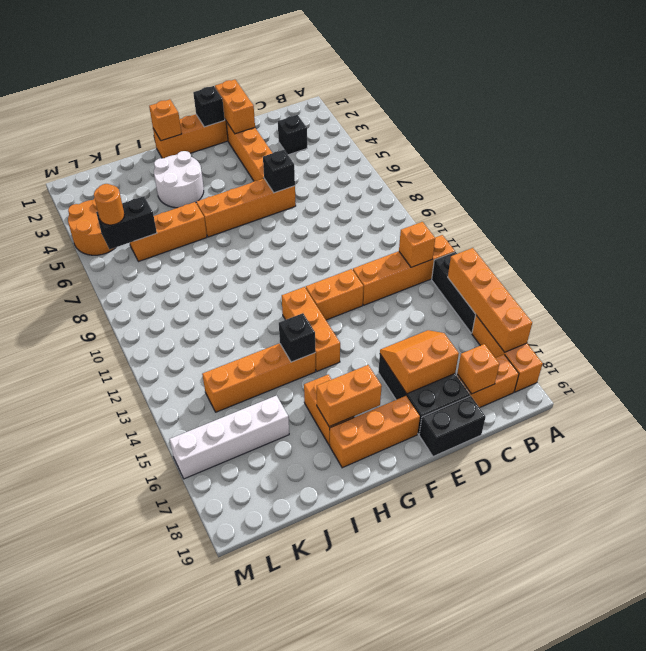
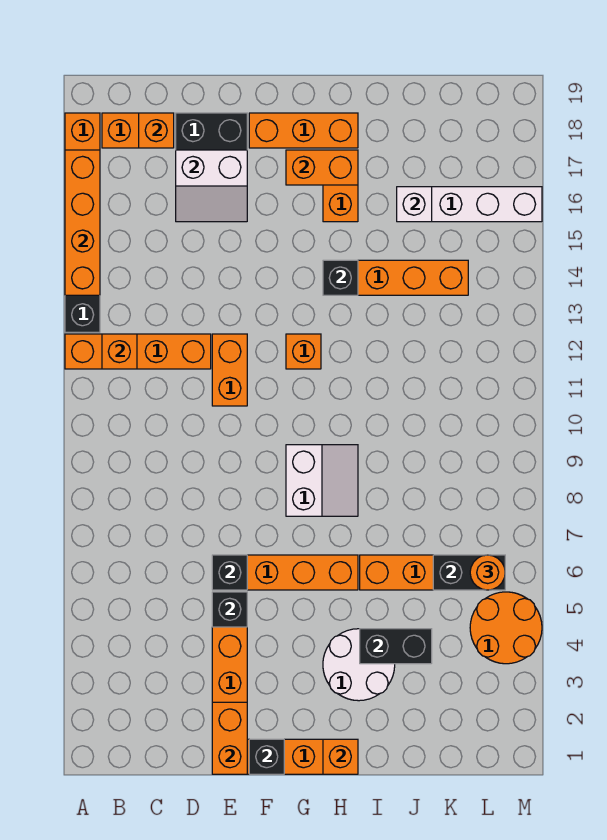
black 1x1 brick [278,115,307,155] -> black 1x1 brick moved to [212,592,247,627]
orange 2x2 slope [380,330,459,394] -> white 2x2 slope [176,150,247,222]
black 1x2 brick [419,396,486,457] -> black 1x2 brick moved to [360,629,432,664]
orange 1x2 brick [306,269,363,320] -> orange 1x2 brick turned to [212,334,247,406]
none -> white 2x2 slope [286,445,358,516]
orange 1x3 brick [282,287,340,371] -> orange 1x1 brick [286,334,321,369]
none -> white 1x1 brick [397,187,432,222]

